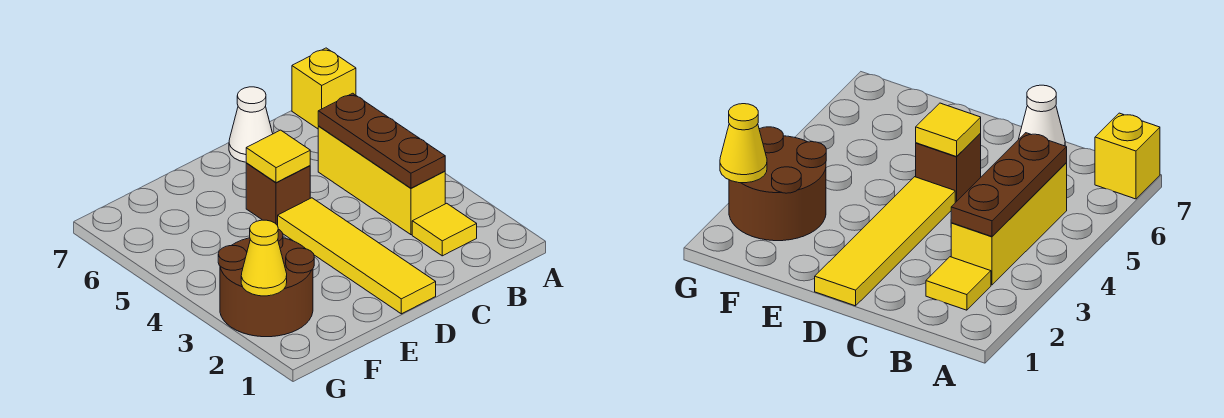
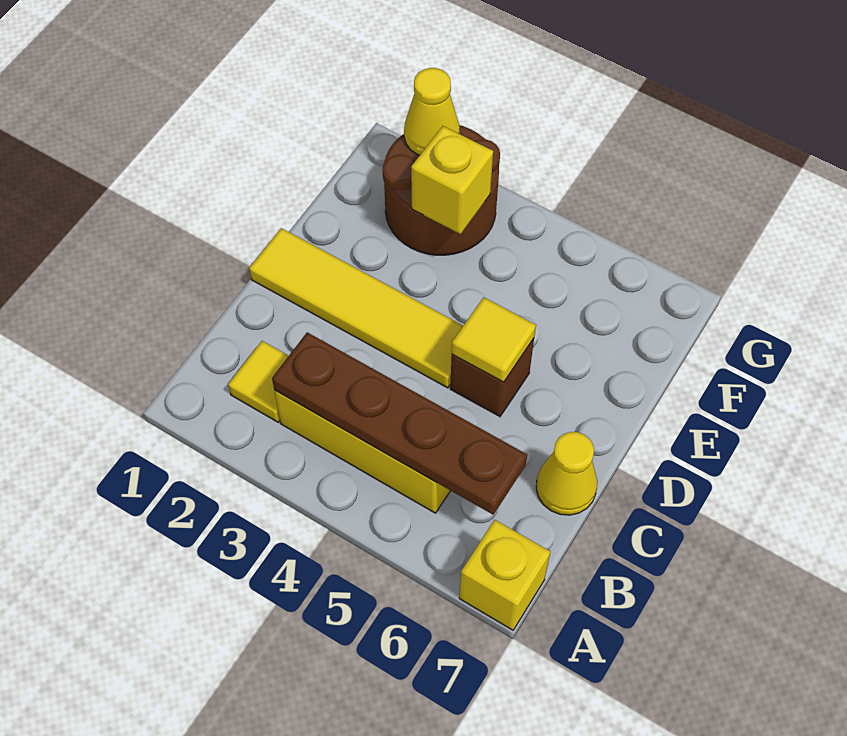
brown 1x3 plate [318,93,445,188] -> brown 1x4 plate [272,332,527,515]
white 1x1 cone [229,87,273,162] -> yellow 1x1 cone [536,432,597,515]
none -> yellow 1x1 brick [411,126,493,234]

